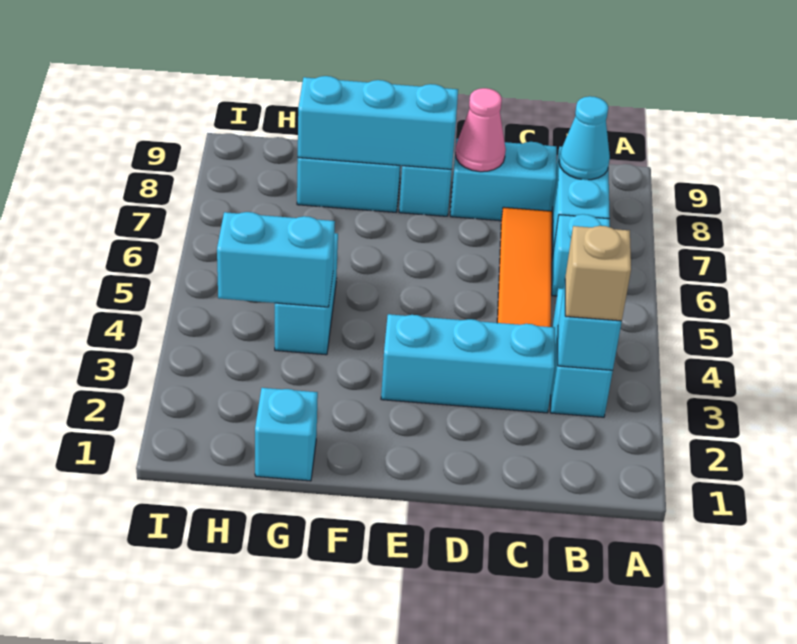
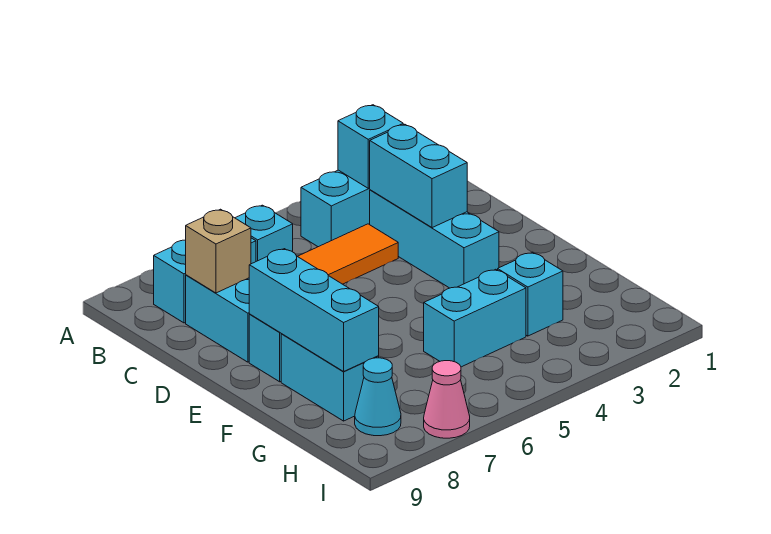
tan 1x1 brick [565,226,631,321] -> tan 1x1 brick moved to [186,209,251,293]
cyan 1x1 cone [559,96,610,180] -> cyan 1x1 cone moved to [355,358,401,436]
pink 1x1 cone [455,88,506,172] -> pink 1x1 cone moved to [424,361,470,438]
cyan 1x1 brick [255,388,318,481] -> cyan 1x1 brick moved to [498,252,563,336]
cyan 1x2 brick [217,212,335,307] -> cyan 1x2 brick moved to [370,124,467,228]

